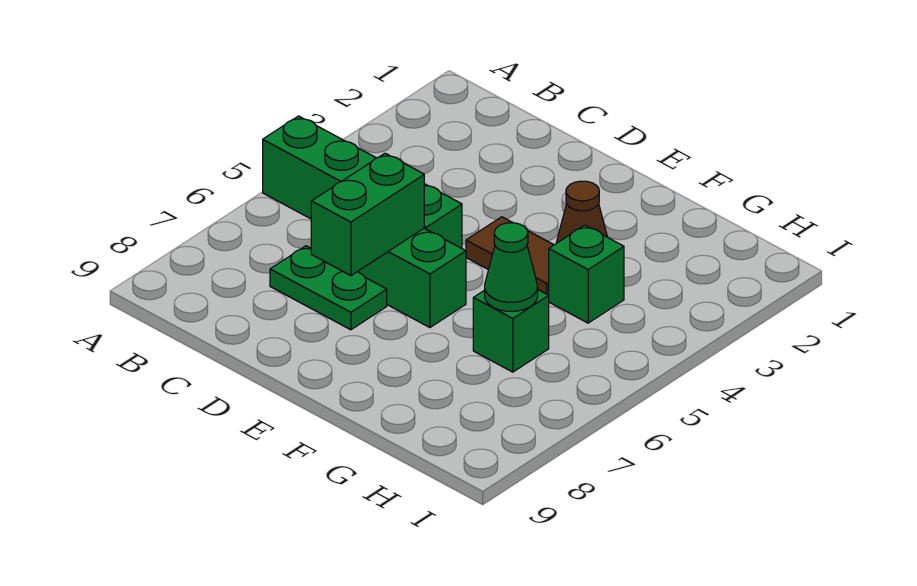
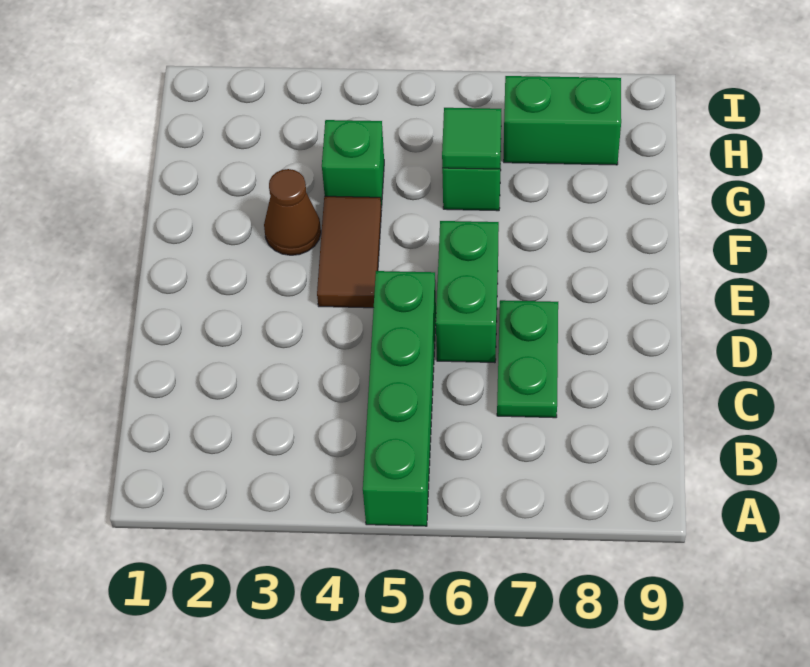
green 1x2 brick [311,153,424,276] -> green 1x2 brick moved to [504,76,621,165]
green 1x1 cone [485,223,538,311] -> green 1x1 tile [442,108,501,169]

